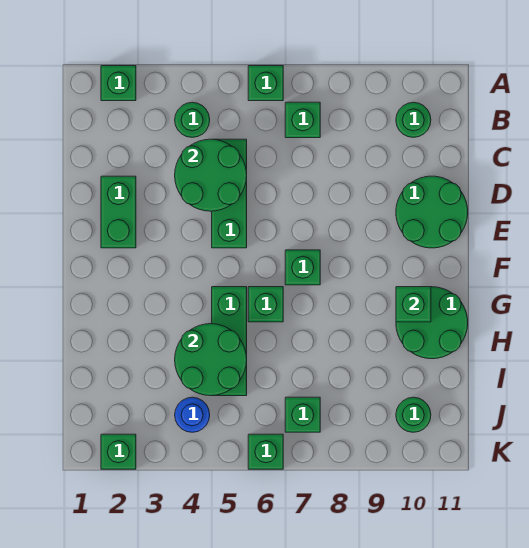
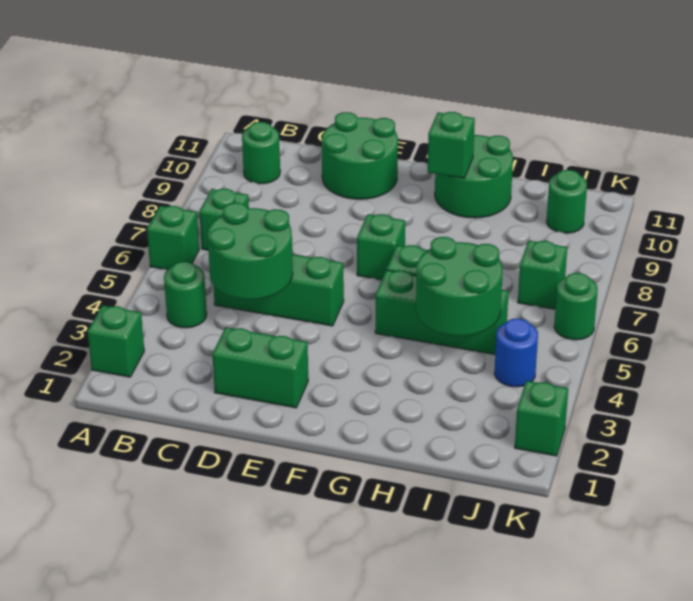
green 1x1 brick [248,434,283,469] -> green 1x1 round brick [554,273,598,340]

